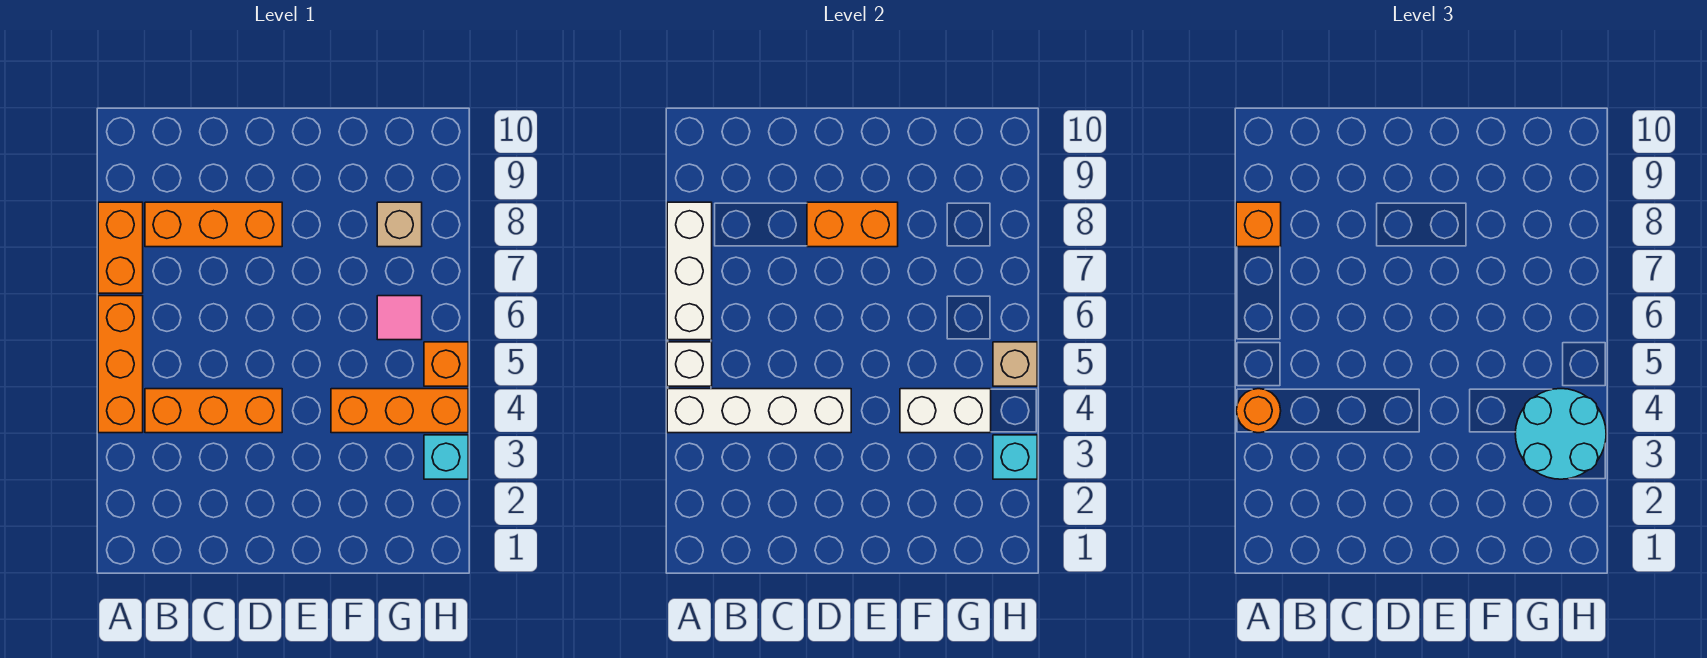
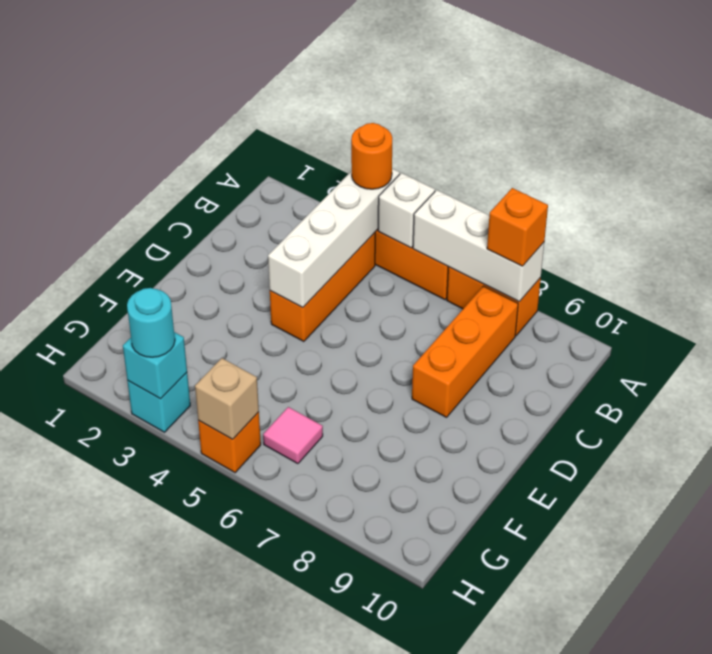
orange 1x2 brick [807,202,898,247] -> none
orange 1x3 brick [331,389,468,433] -> none
white 1x2 brick [900,389,991,433] -> none
cyan 2x2 round brick [1515,389,1606,479] -> cyan 1x1 round brick [127,288,175,357]
tan 1x1 brick [377,202,422,247] -> none

